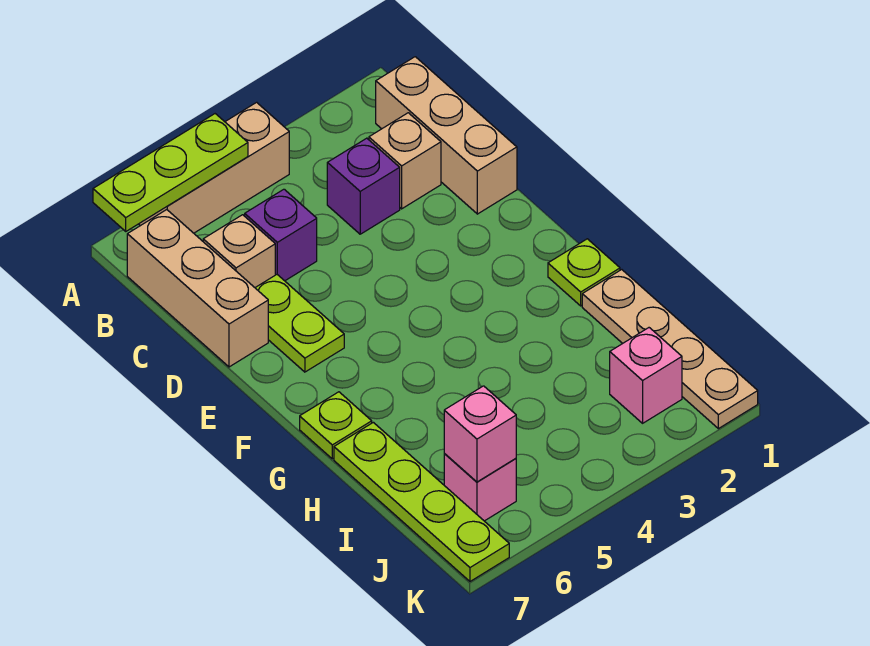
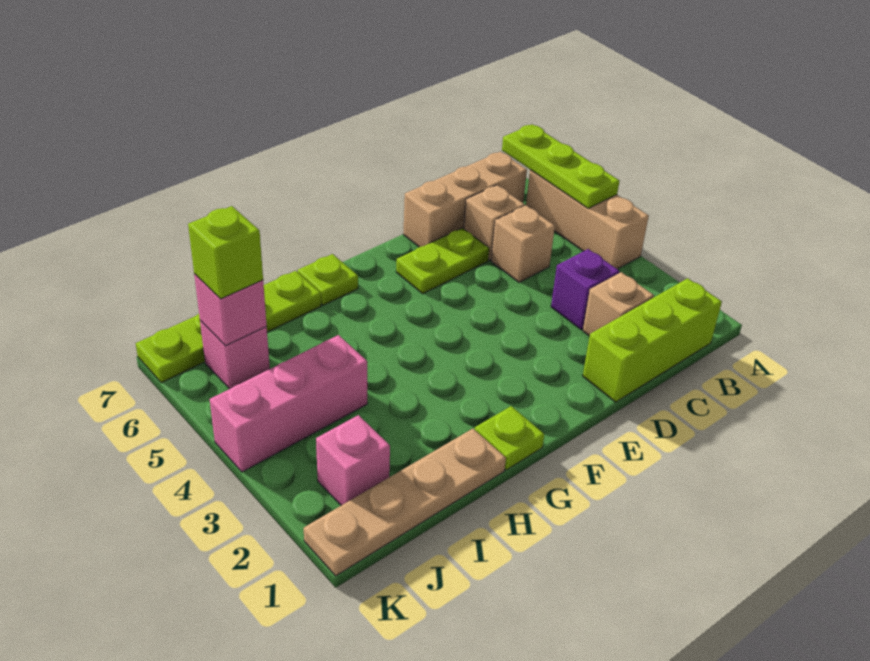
tan 1x3 brick [376,57,517,214] -> lime 1x3 brick [583,278,722,402]
purple 1x1 brick [245,189,317,281] -> tan 1x1 brick [491,206,555,282]
none -> pink 1x3 brick [210,335,367,472]
none -> lime 1x1 brick [188,206,263,299]

